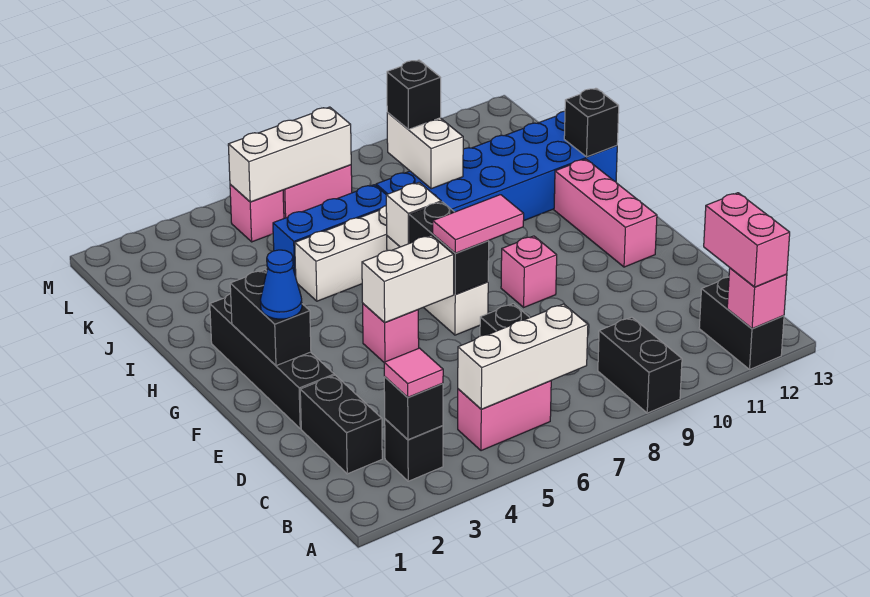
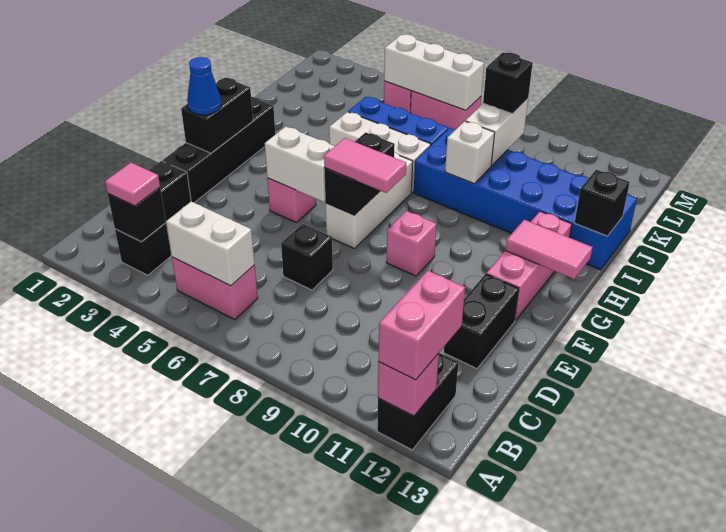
black 1x2 brick [598,317,682,413] -> black 1x2 brick moved to [444,274,519,369]
white 1x3 brick [458,304,588,409] -> white 1x2 brick [166,202,255,286]
none -> pink 1x2 tile [506,220,592,279]
white 1x1 brick [386,182,441,247] -> white 1x1 brick moved to [445,121,495,184]

